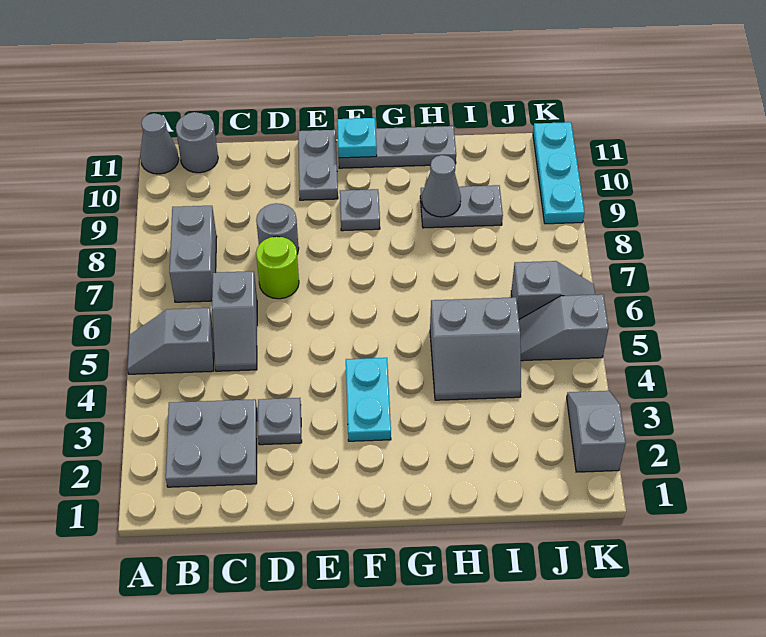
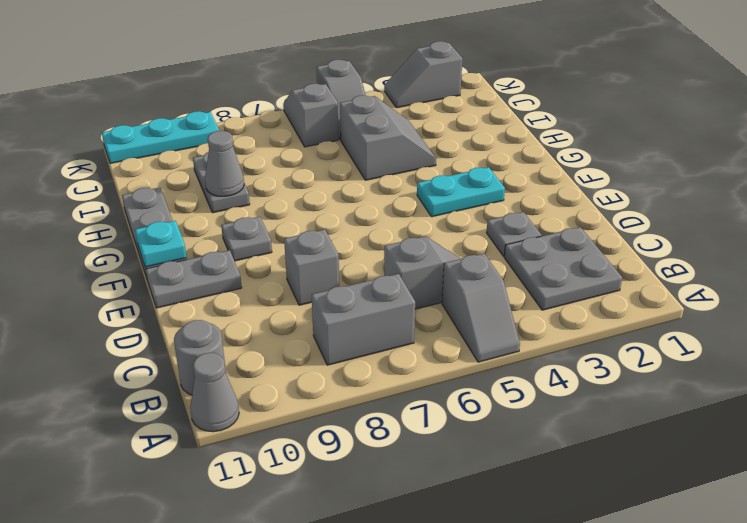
lime 1x1 round brick [256,236,299,299] -> none
grey 1x1 round brick [256,203,299,254] -> grey 1x1 brick [284,230,339,305]

